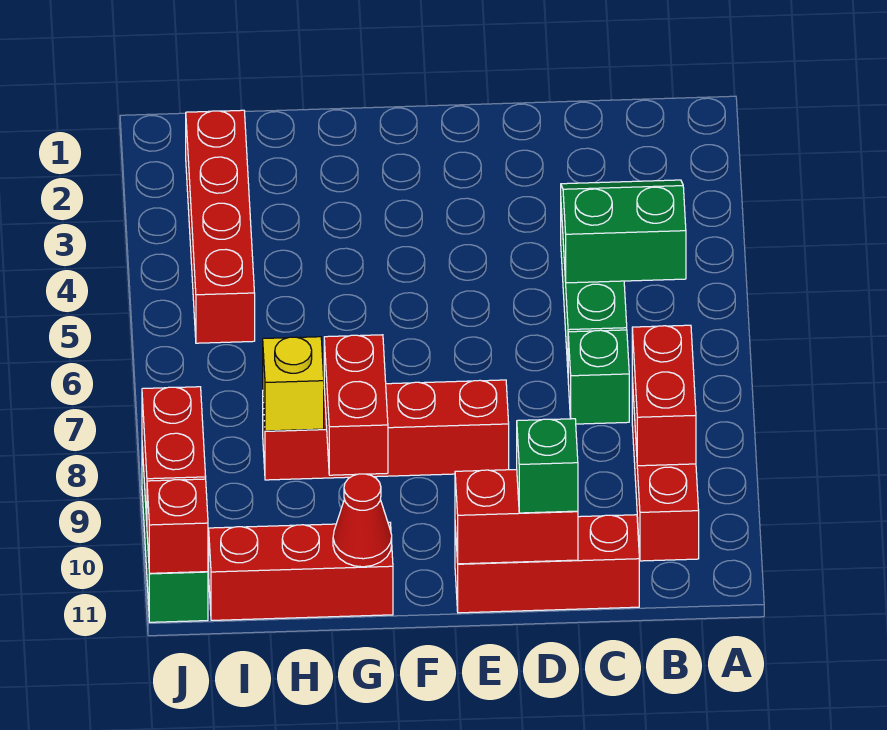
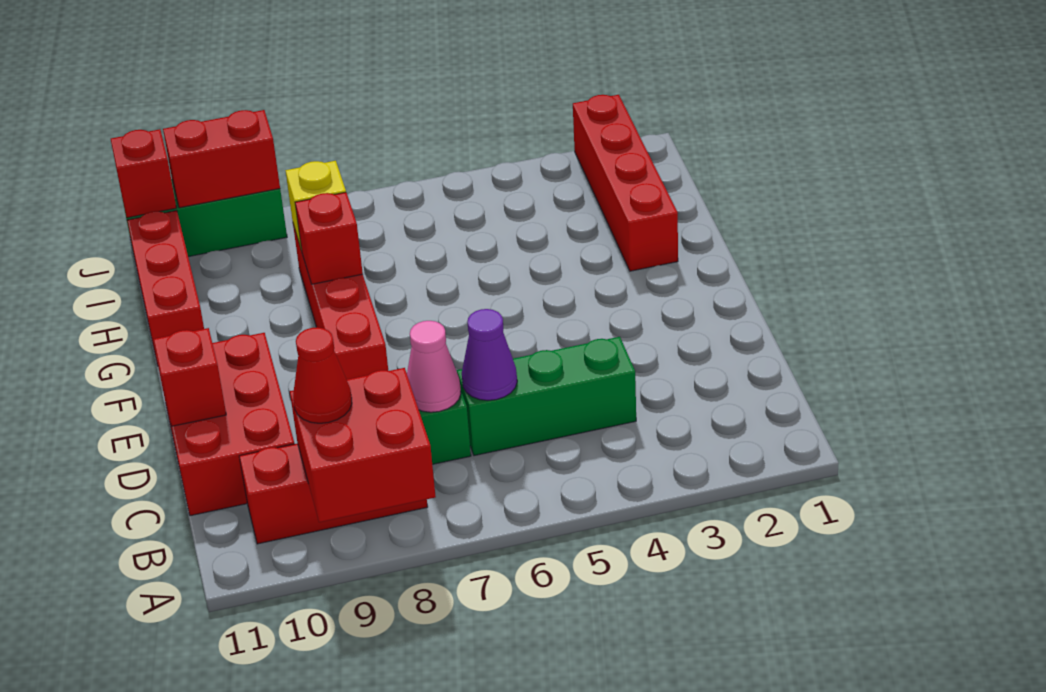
green 2x2 slope [561,180,686,283] -> none
red 1x2 brick [632,325,696,466] -> red 2x2 brick [290,368,436,522]
none -> purple 1x1 cone [462,309,517,400]
none -> pink 1x1 cone [407,321,461,412]
red 1x3 brick [455,515,639,613] -> red 2x3 brick [156,333,294,516]
red 1x2 brick [455,470,578,564] -> red 1x1 brick [154,328,226,426]
green 1x1 brick [517,419,578,513] -> none
red 1x2 brick [324,335,388,475] -> red 1x1 brick [295,192,363,284]
red 1x1 cone [333,474,392,567] -> red 1x1 cone moved to [293,327,352,423]
red 1x4 brick [186,110,255,343] -> red 1x4 brick turned to [573,95,678,271]

